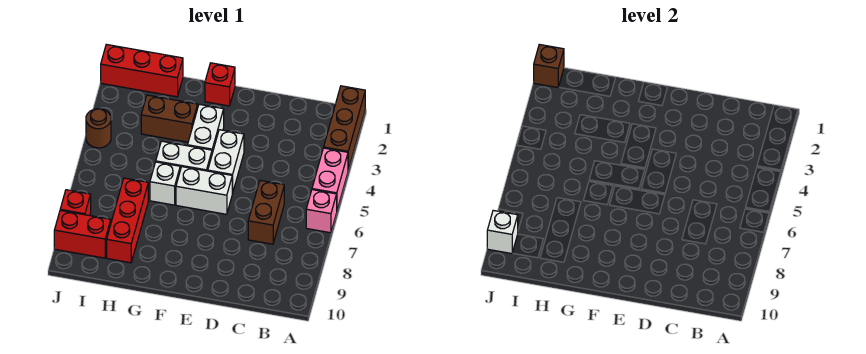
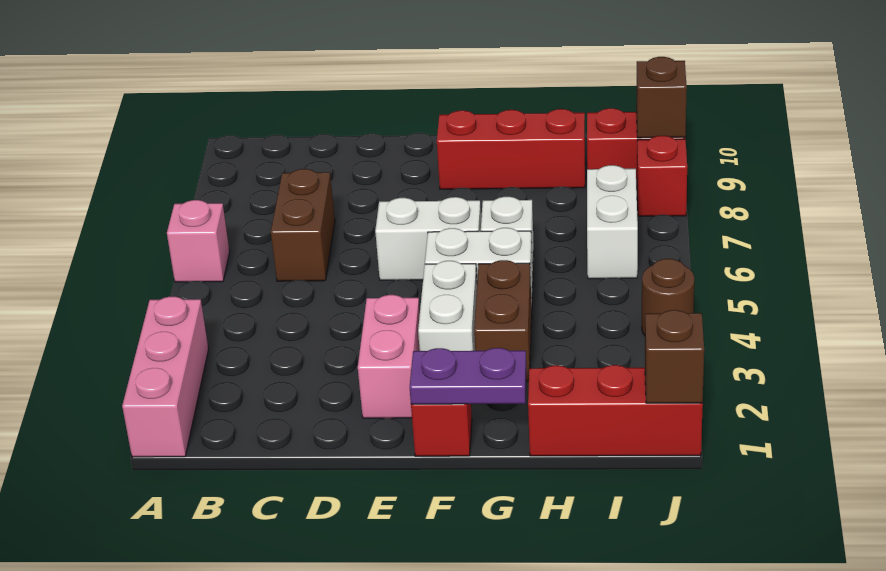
brown 1x3 brick [324,86,365,170] -> pink 1x3 brick [122,296,209,457]
pink 1x2 brick [312,148,348,210] -> pink 1x2 brick moved to [358,295,420,418]
white 1x2 brick [208,130,244,193] -> white 1x2 brick moved to [587,165,638,279]
none -> purple 1x2 plate [410,348,526,404]
brown 1x2 brick [141,95,198,142] -> brown 1x2 brick turned to [474,260,532,381]
red 1x3 brick [107,178,148,263] -> red 1x3 brick turned to [437,109,585,189]
white 1x1 brick [487,210,518,254] -> brown 1x1 brick [636,57,687,138]

